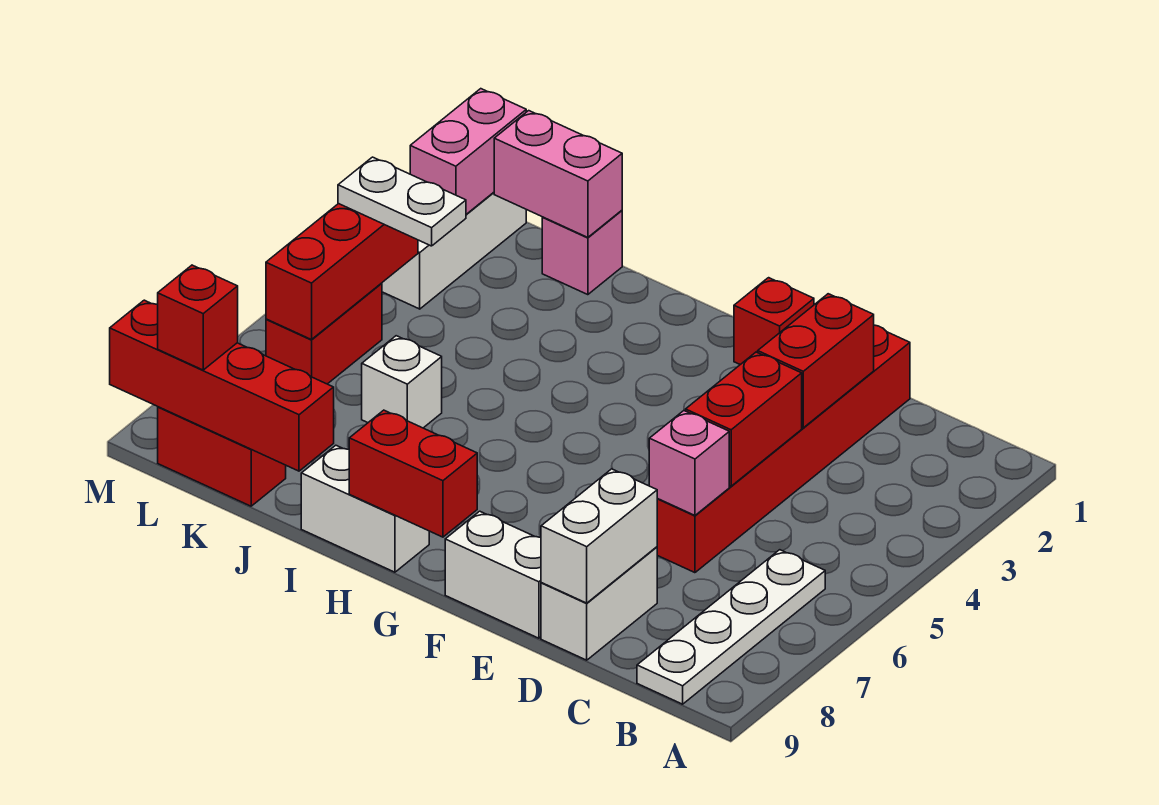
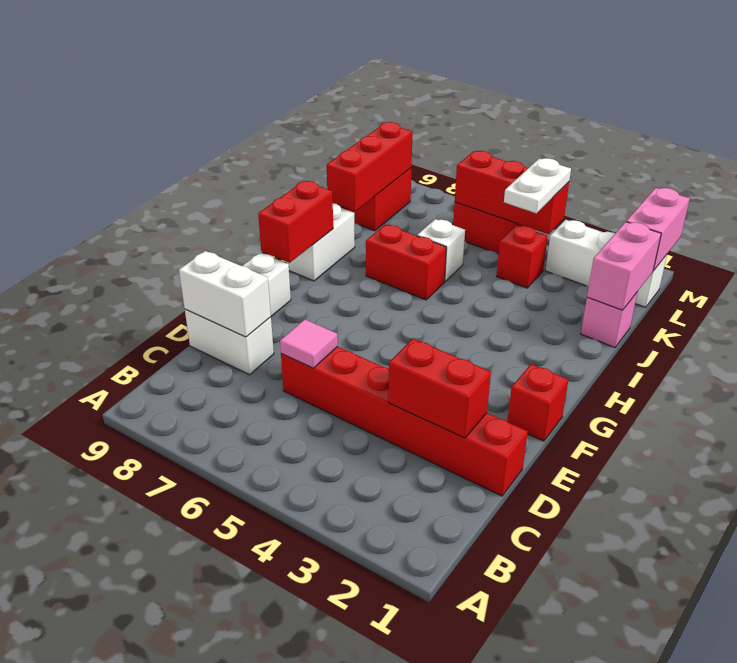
white 1x4 plate [637,550,825,704] -> none
red 1x2 brick [686,352,802,486] -> red 1x2 brick moved to [366,224,446,300]
pink 1x1 brick [649,411,729,515] -> pink 1x1 tile [280,319,338,368]
red 1x4 brick [110,300,334,471] -> red 1x3 brick [327,122,413,211]
pink 1x2 brick [410,89,526,214] -> pink 1x2 brick turned to [626,188,690,270]
red 1x1 brick [158,265,238,370] -> red 1x1 brick moved to [497,225,548,288]

